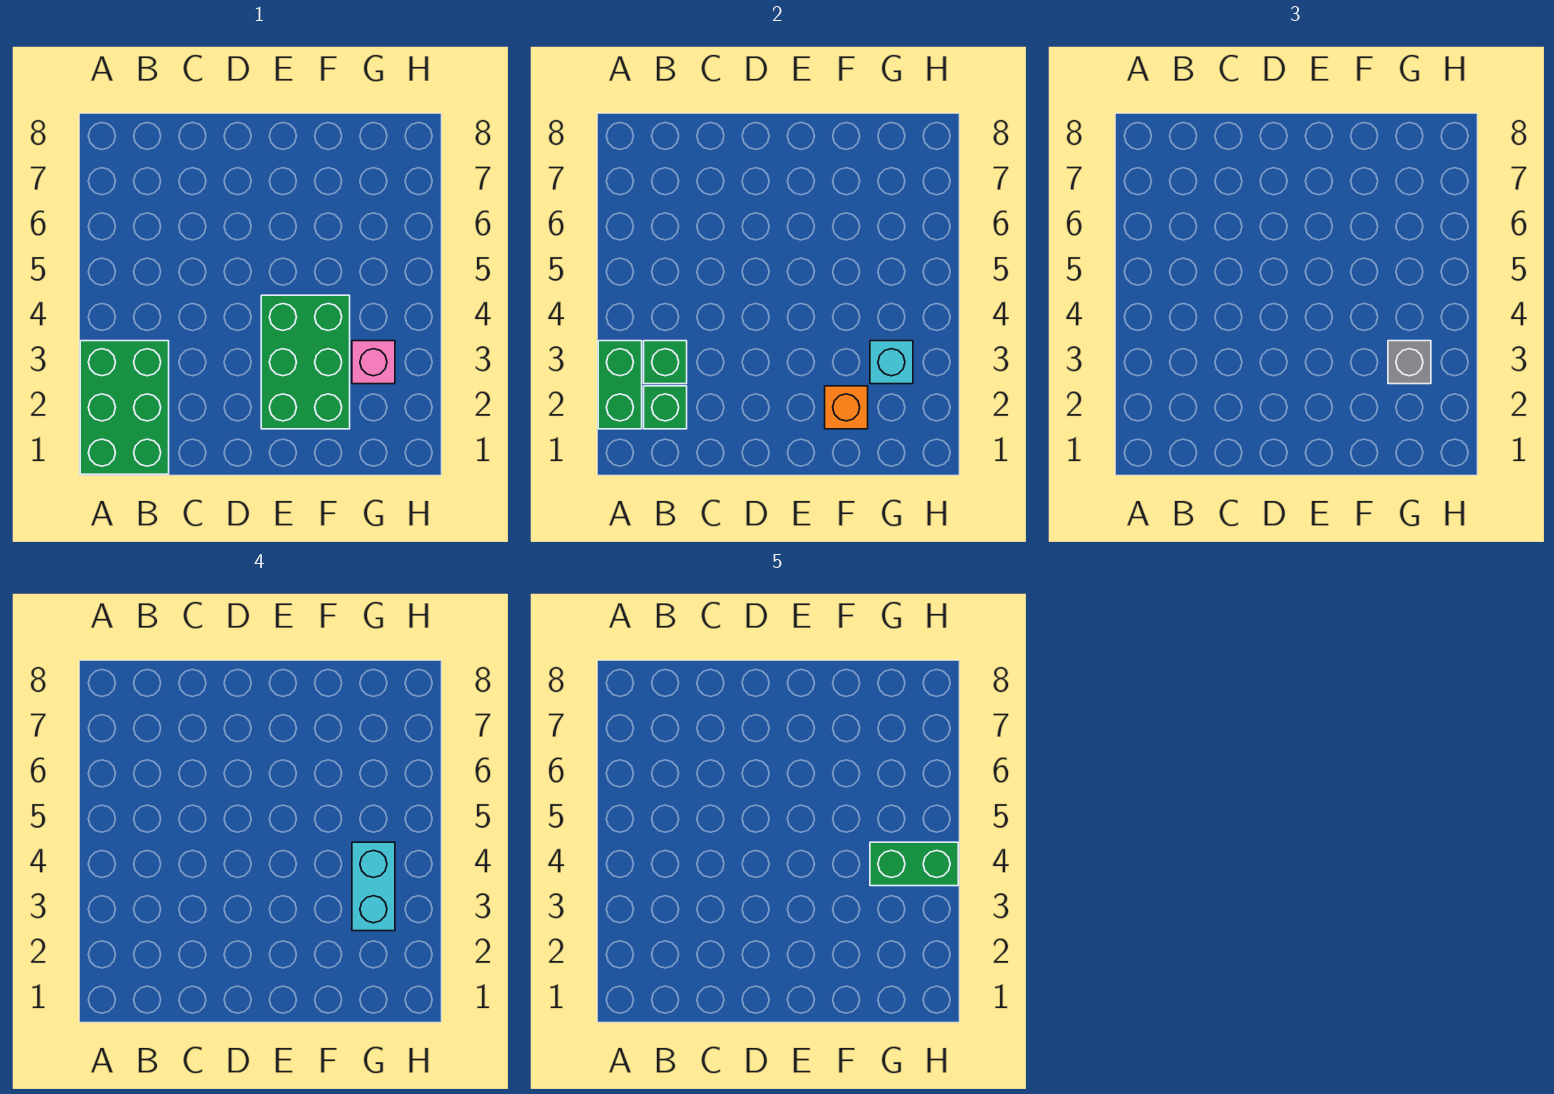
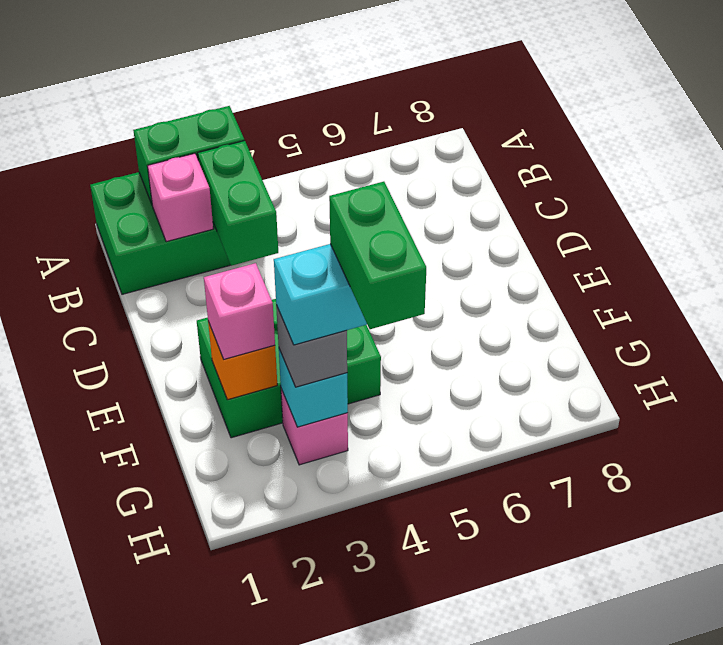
green 1x1 brick [644,386,687,429] -> pink 1x1 brick [148,153,213,242]
green 1x1 brick [644,341,687,384] -> green 1x2 brick [198,141,278,266]
none -> pink 1x1 brick [204,263,275,359]

